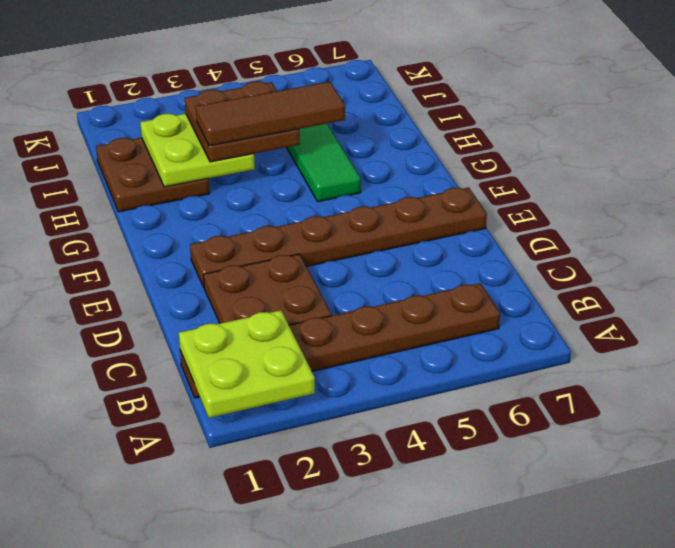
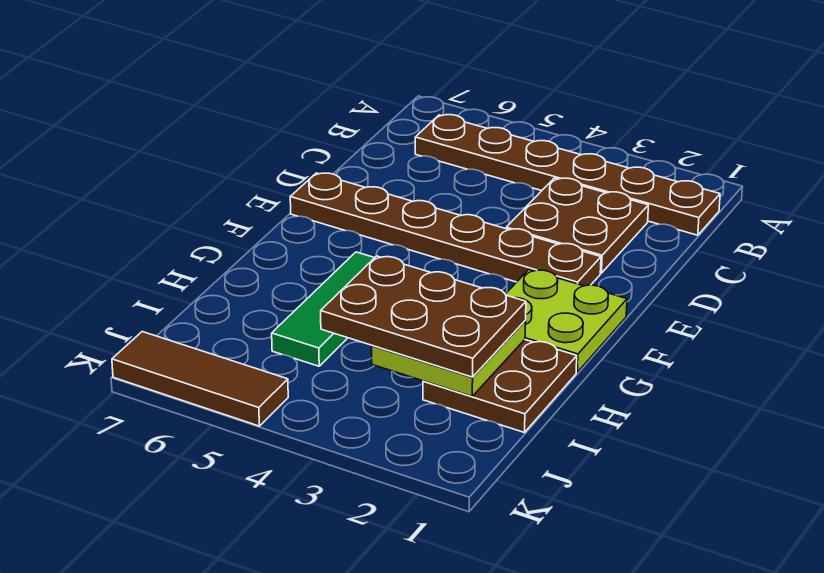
lime 2x2 plate [179,310,315,418] -> lime 2x2 plate moved to [505,270,627,372]
brown 2x2 plate [185,81,300,162] -> brown 2x3 plate [321,256,526,377]
brown 1x3 tile [196,82,345,146] -> brown 1x3 tile moved to [112,332,288,426]

